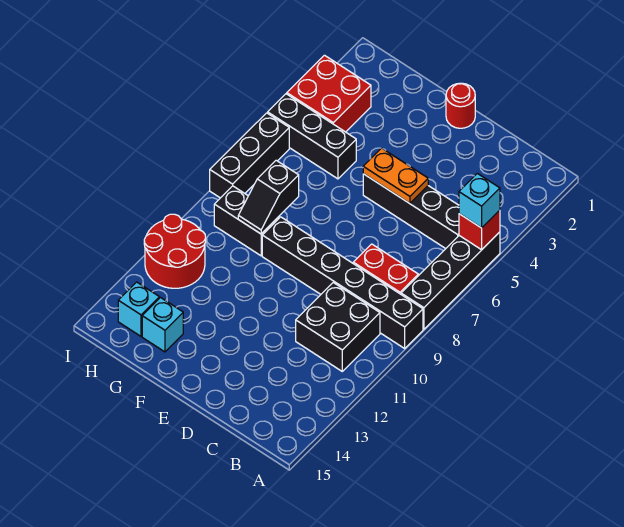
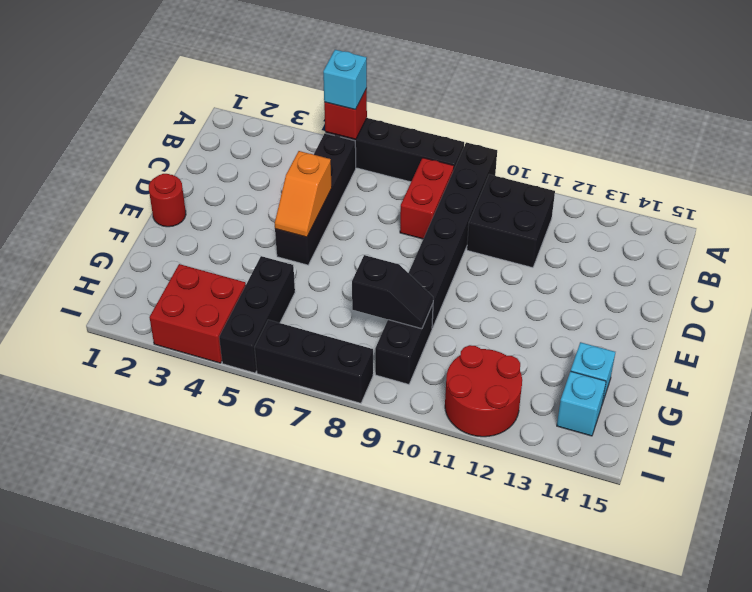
orange 1x2 plate [363,148,428,203] -> orange 1x2 slope [275,151,332,237]

